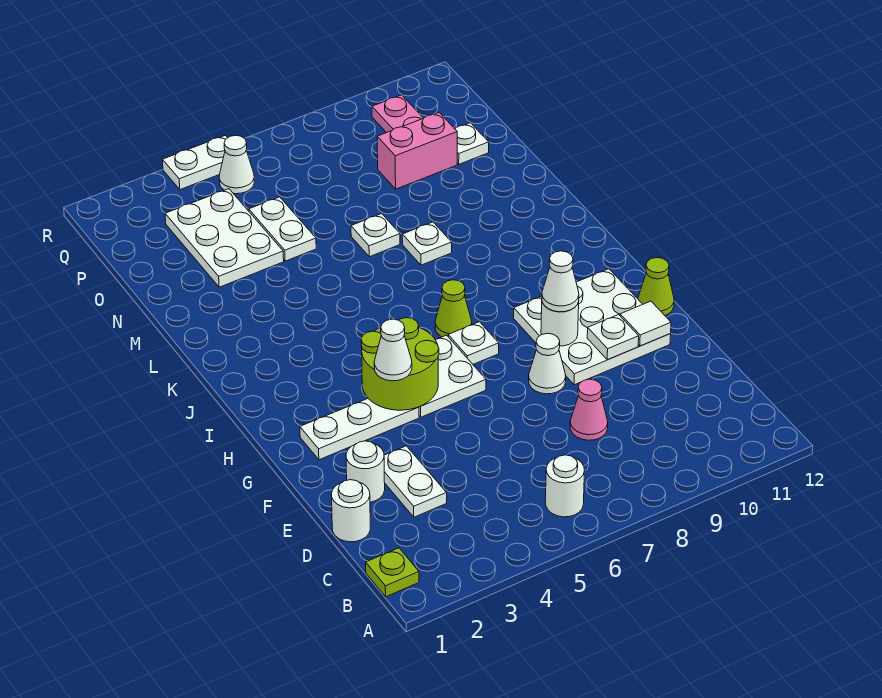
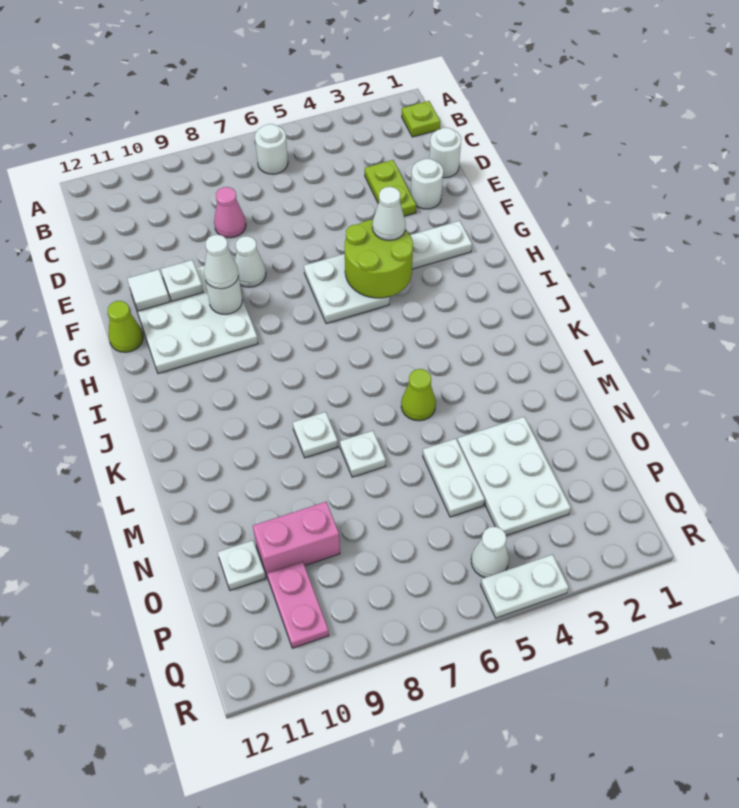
white 1x2 plate [384,446,447,517] -> lime 1x2 plate [365,160,416,216]
white 1x1 plate [448,322,499,364] -> none
lime 1x1 cone [435,280,472,337] -> lime 1x1 cone moved to [401,369,436,421]

